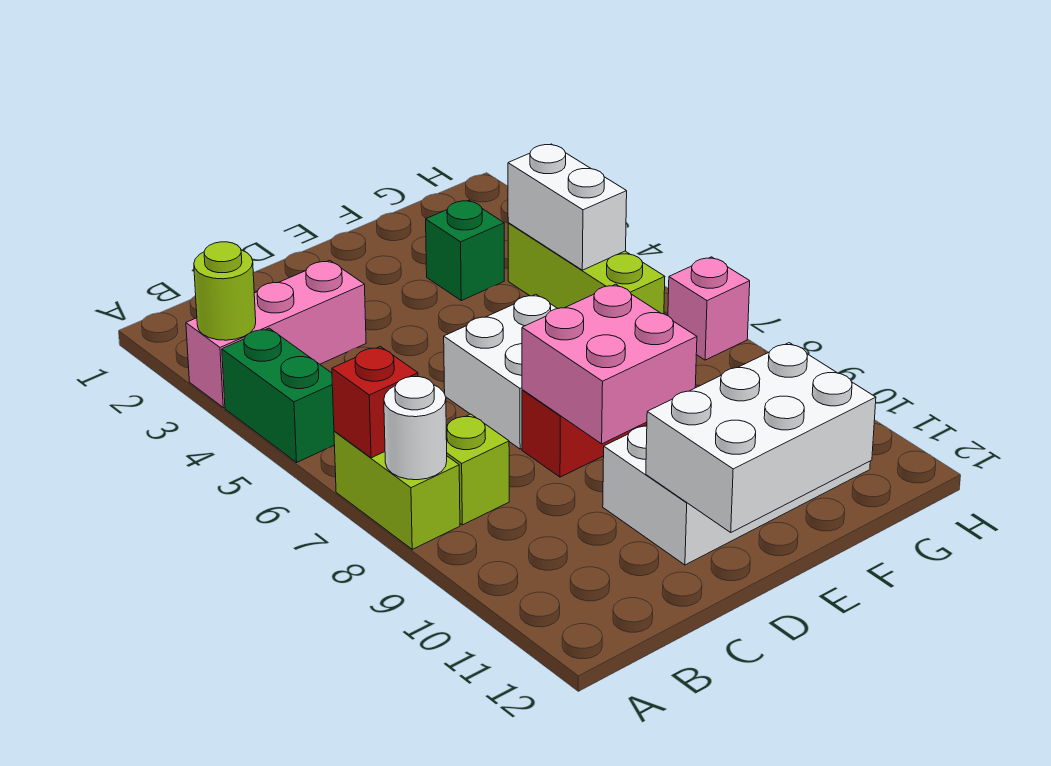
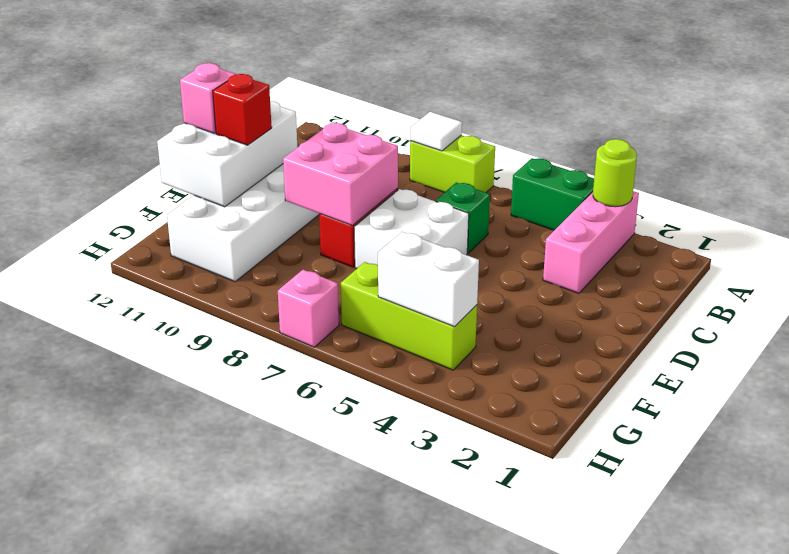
red 1x1 brick [332,346,418,458] -> red 1x1 brick moved to [213,74,272,145]
white 1x1 round brick [384,377,447,480] -> white 1x1 tile [410,112,462,151]
lime 1x1 brick [446,414,509,525] -> none
none -> pink 1x1 brick [180,63,236,134]
green 1x1 brick [426,200,504,301] -> green 1x1 brick moved to [436,183,490,253]

